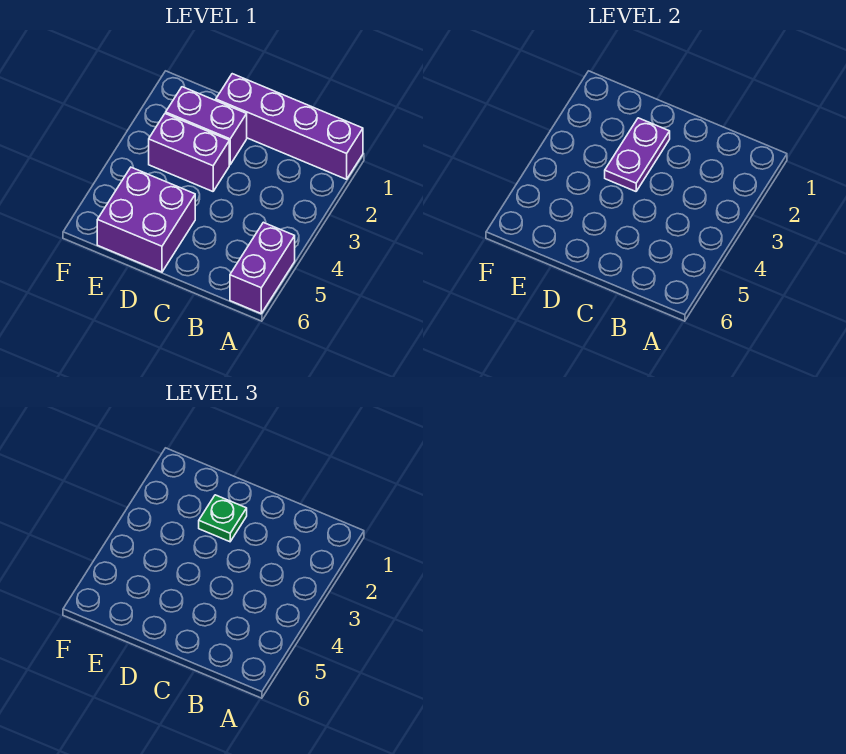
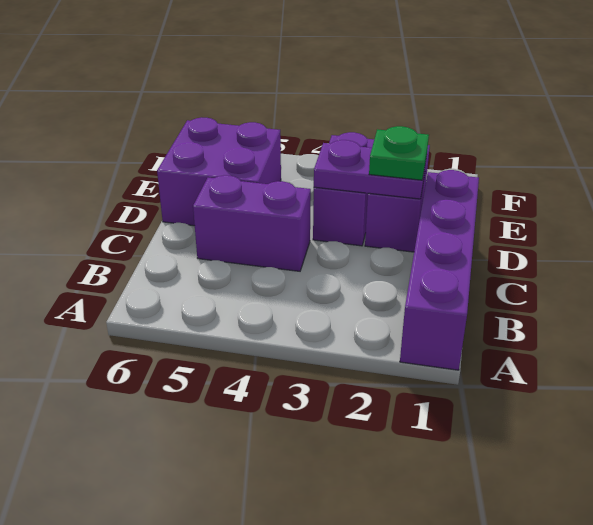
purple 1x2 brick [230,222,295,313] -> purple 1x2 brick moved to [193,175,311,271]

